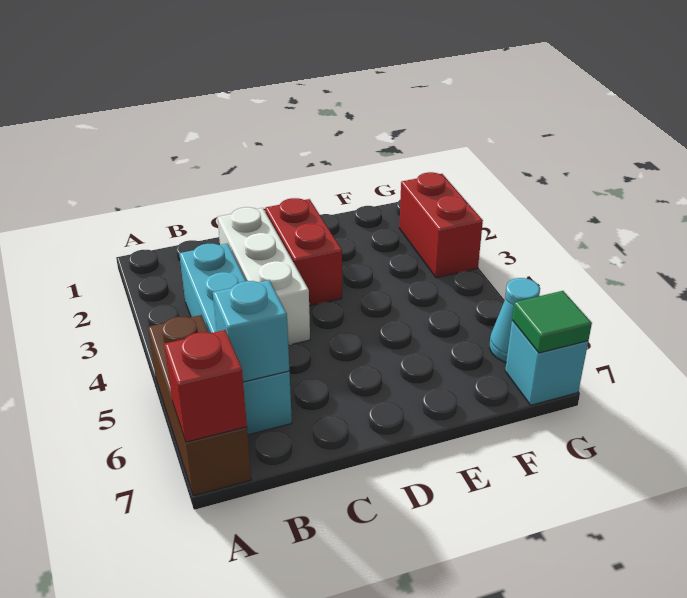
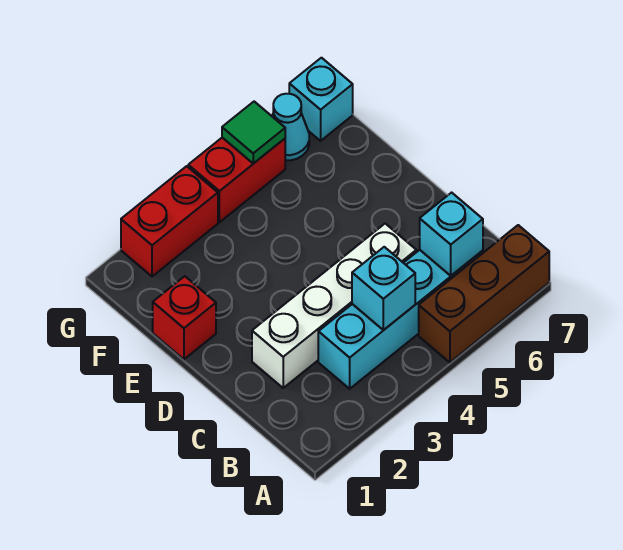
red 1x1 brick [164,330,247,442] -> red 1x1 brick moved to [153,276,216,359]
none -> cyan 1x1 brick [352,247,415,330]
white 1x3 brick [217,207,310,345] -> white 1x4 brick [252,224,416,388]
red 1x2 brick [265,198,342,306] -> red 1x2 brick moved to [188,138,285,222]
green 1x1 tile [512,291,592,353] -> green 1x1 tile moved to [222,102,285,164]

